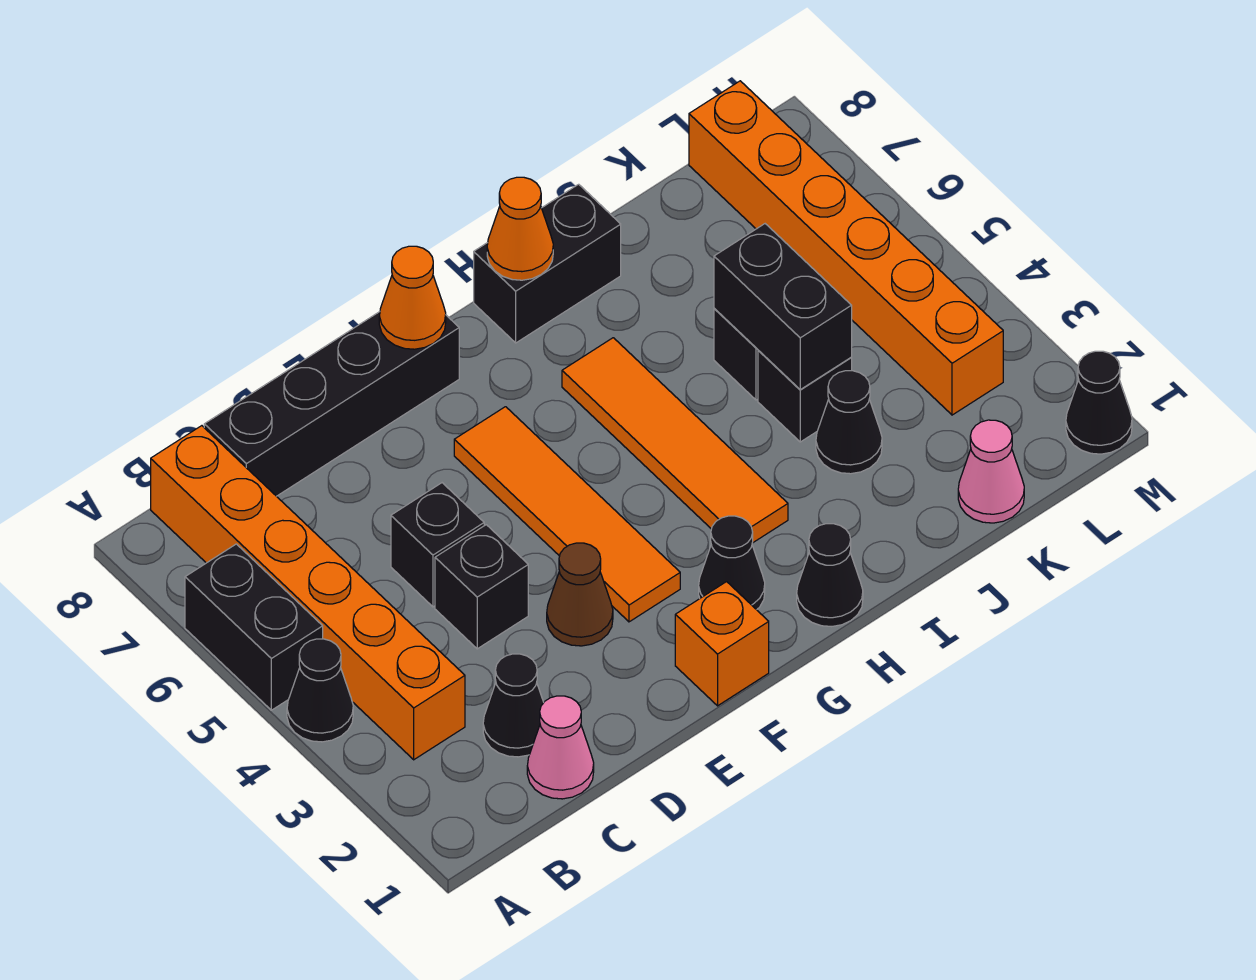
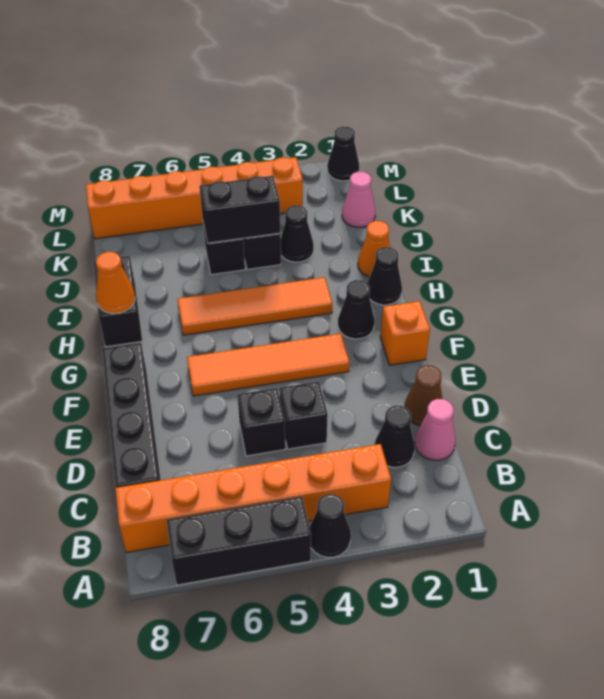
black 1x2 brick [185,544,323,710] -> black 1x3 brick [166,496,311,585]
brown 1x1 cone [547,543,613,646] -> brown 1x1 cone moved to [404,365,443,426]
orange 1x1 cone [379,246,446,349] -> orange 1x1 cone moved to [358,221,390,277]

